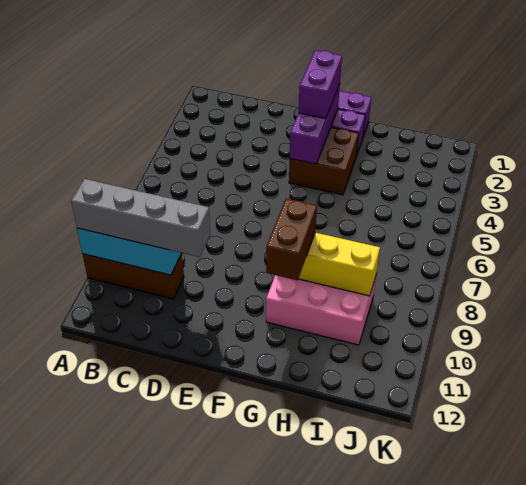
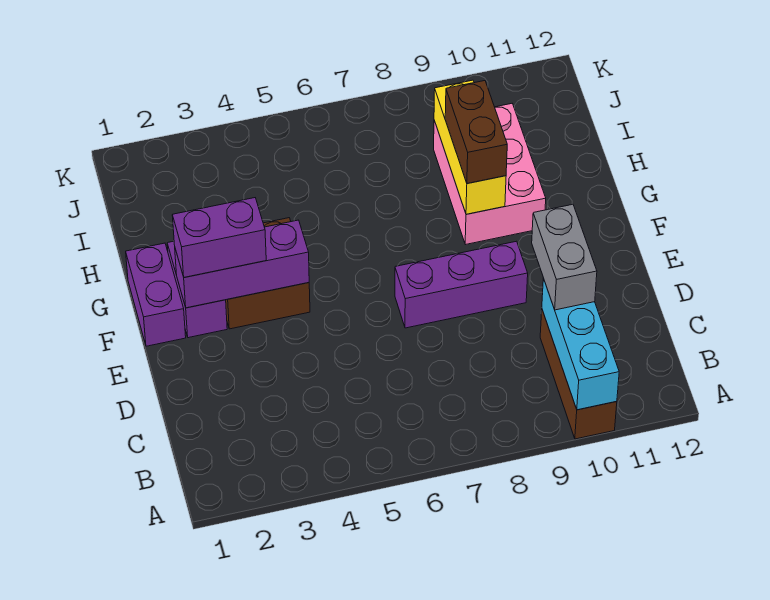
grey 1x4 brick [71,179,210,257] -> grey 1x2 brick [532,204,597,310]
none -> purple 1x3 brick [395,241,528,328]
brown 1x2 brick [266,199,317,280] -> brown 1x2 brick turned to [445,81,507,184]

